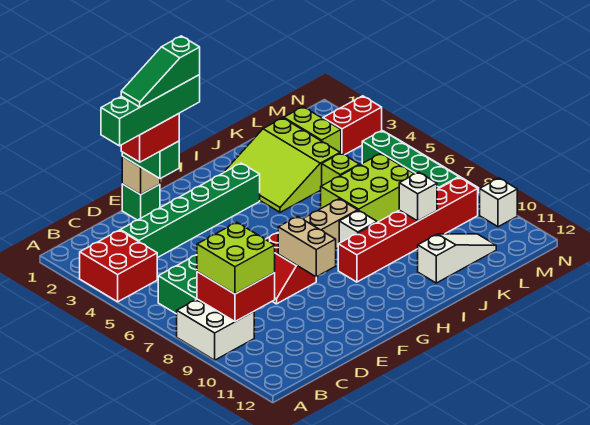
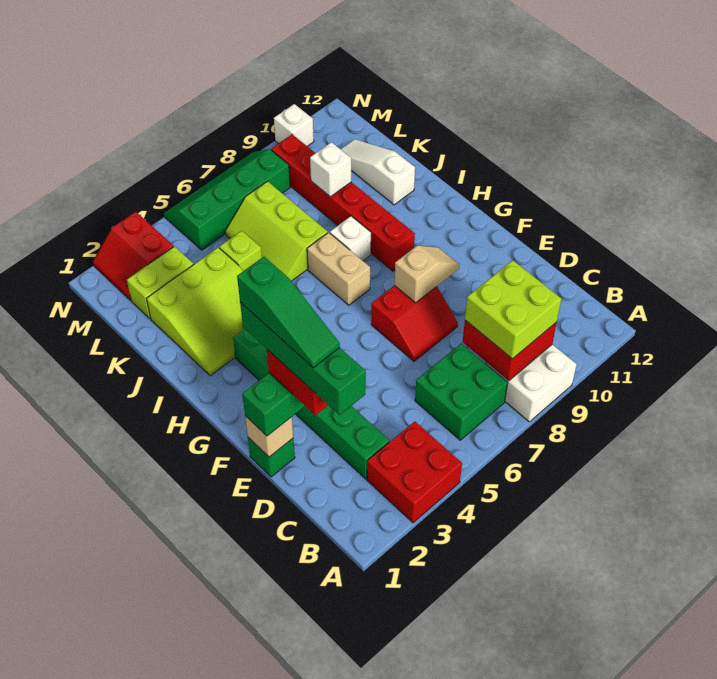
tan 1x2 brick [278,216,336,277] -> tan 1x2 slope [394,245,459,303]
lime 2x3 brick [321,154,414,222] -> lime 2x3 slope [225,181,328,281]

